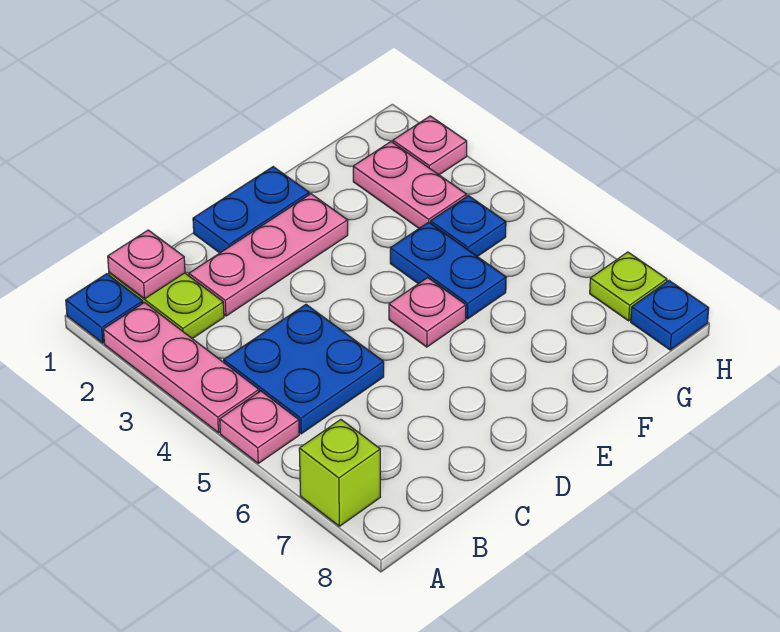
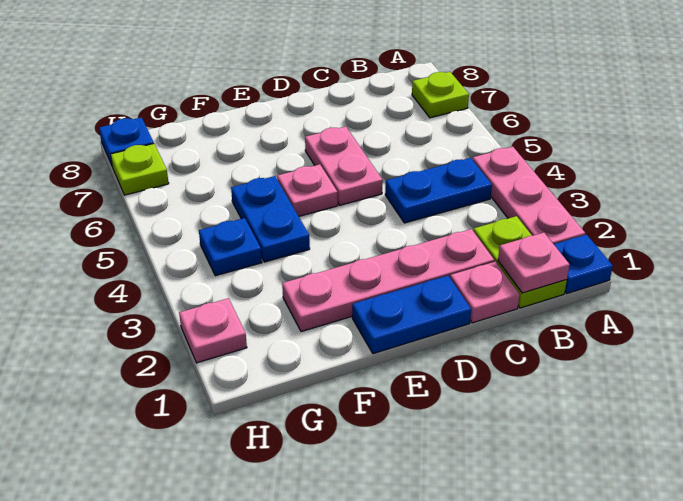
pink 1x1 plate [220,391,299,463] -> pink 1x1 plate moved to [450,262,520,323]
lime 1x1 brick [299,419,380,526] -> lime 1x1 plate [412,72,469,118]
blue 2x2 plate [224,305,384,434] -> blue 1x2 plate [385,158,492,223]
pink 1x3 plate [189,194,348,316] -> pink 1x4 plate [282,229,494,332]
pink 1x2 plate [353,142,466,228] -> pink 1x2 plate moved to [305,126,383,205]

